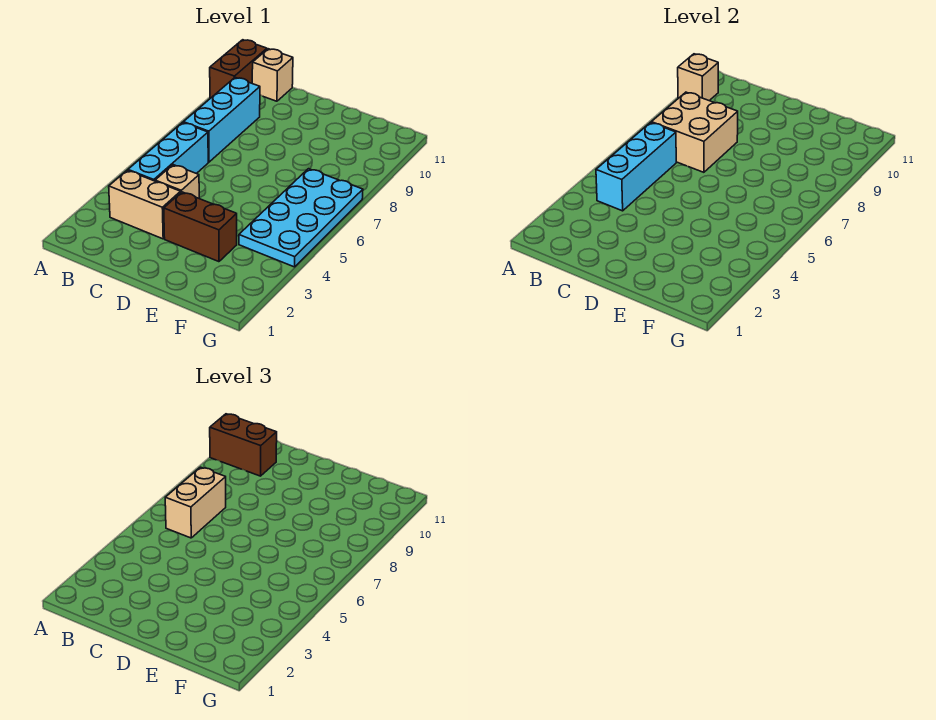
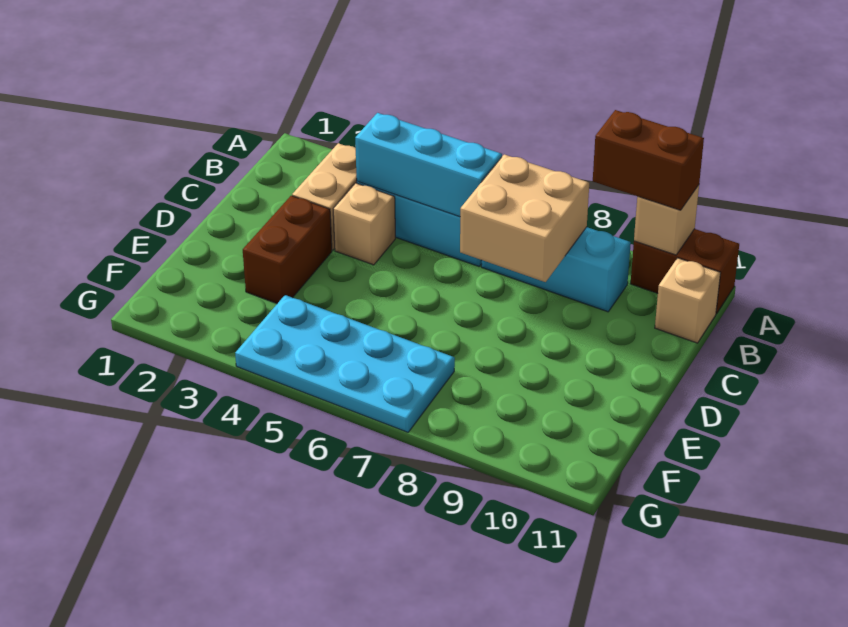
brown 1x2 brick [210,414,277,476] -> brown 1x2 brick turned to [593,110,704,210]
tan 1x2 brick [165,467,226,538] -> none

